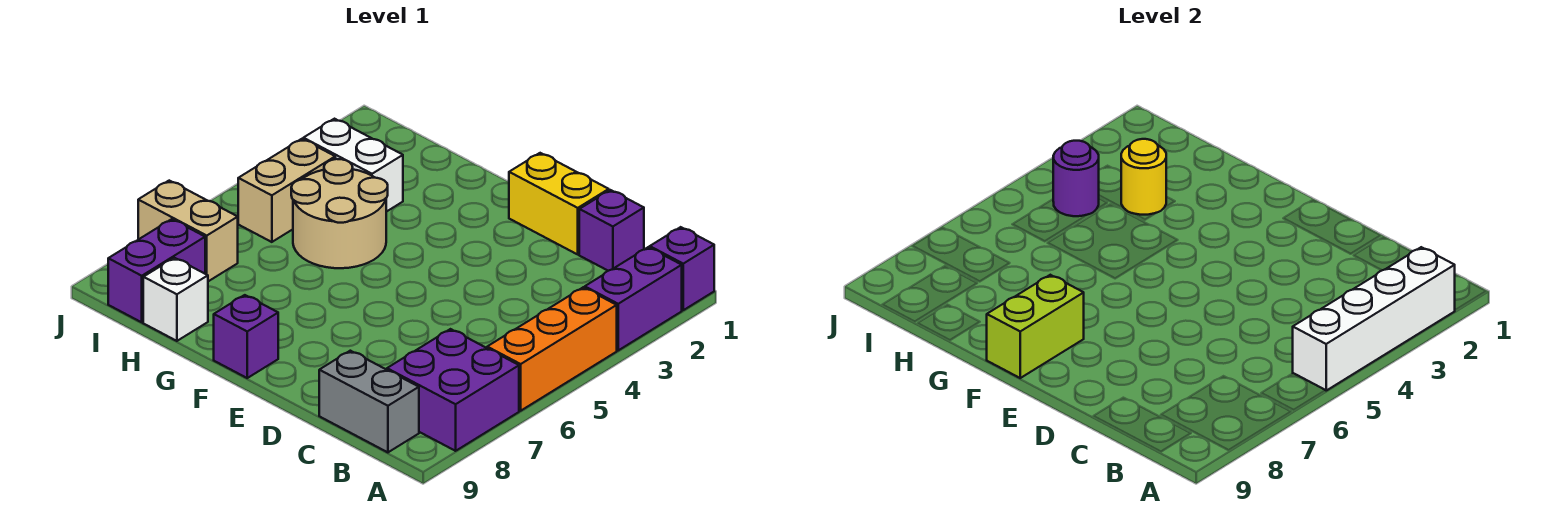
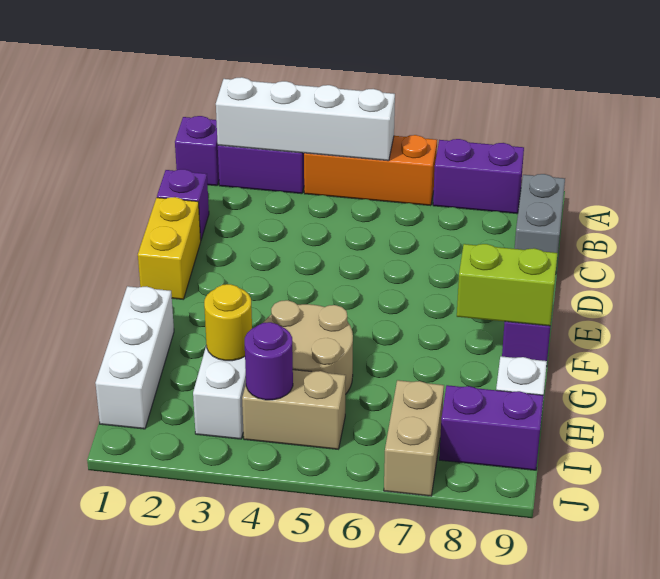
purple 2x2 brick [387,329,519,451] -> purple 1x2 brick [433,139,524,214]
none -> white 1x3 brick [95,286,174,429]

